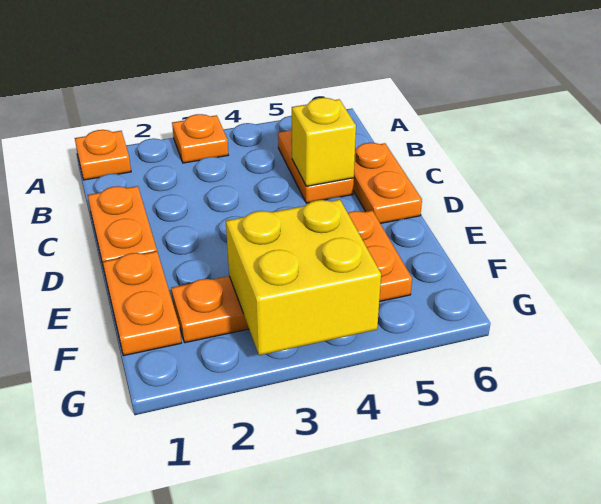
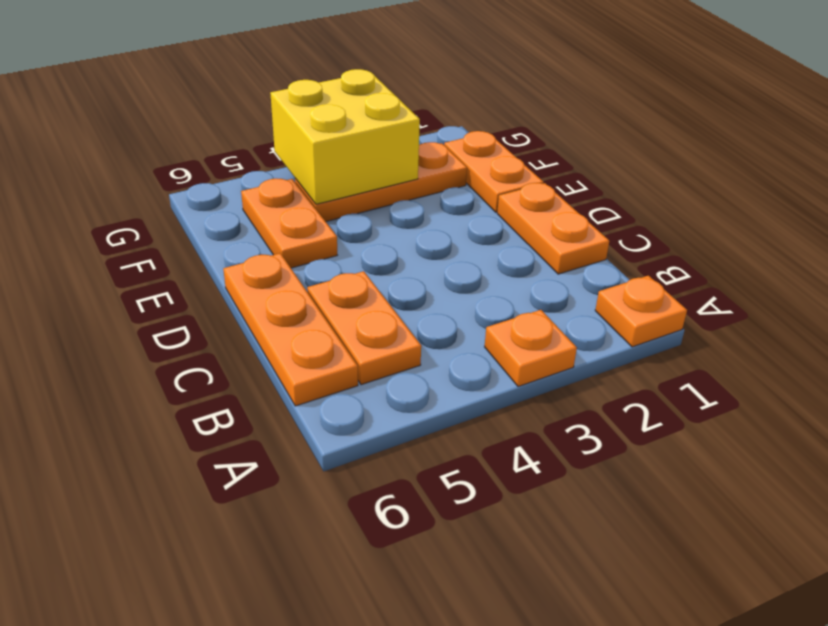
yellow 1x1 brick [292,98,356,186] -> none
orange 1x2 plate [353,143,422,224] -> orange 1x3 plate [223,253,358,406]

